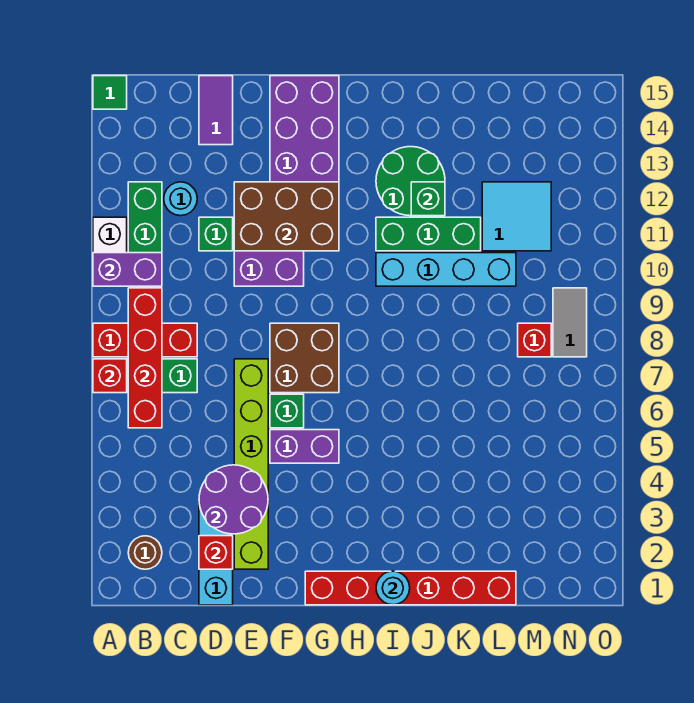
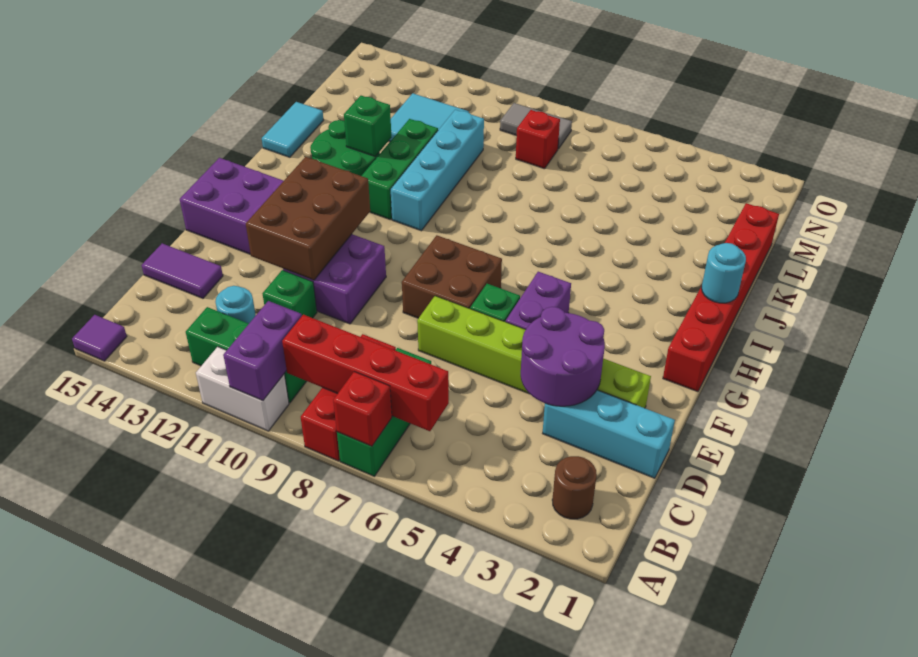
green 1x1 tile [93,76,127,109] -> purple 1x1 tile [72,315,127,361]
red 1x1 brick [199,536,233,569] -> none
none -> cyan 1x2 tile [262,102,324,157]

